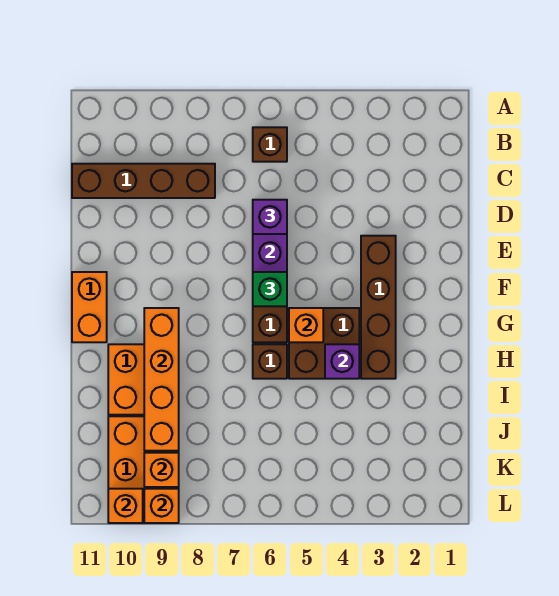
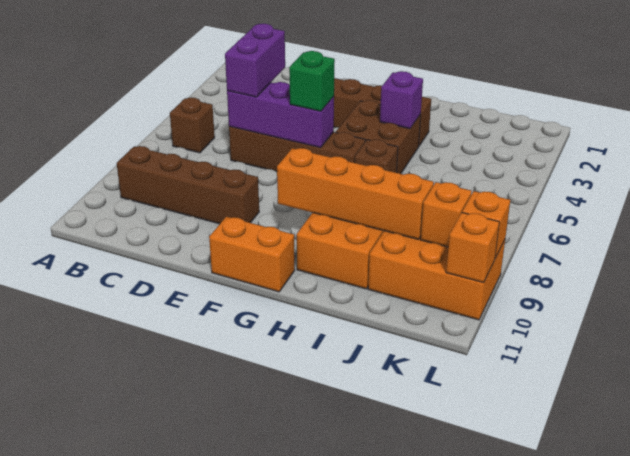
brown 1x4 brick [72,164,215,198] -> brown 1x4 brick turned to [117,146,259,224]
purple 1x1 brick [253,200,287,234] -> purple 1x2 brick [225,24,285,97]
orange 1x1 brick [289,308,323,342] -> none

